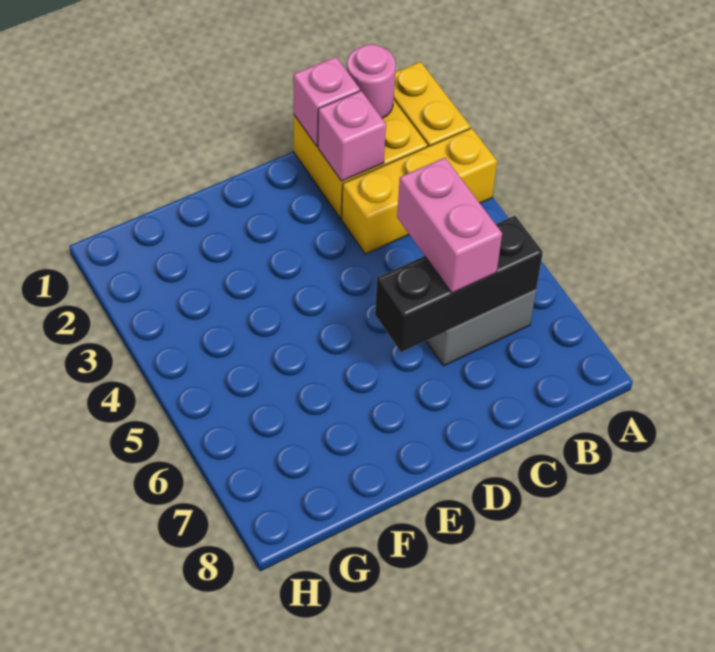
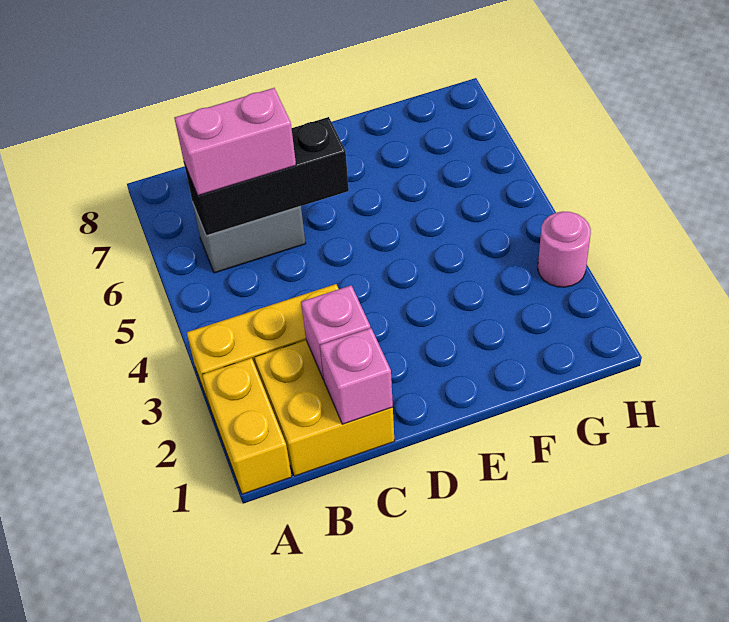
pink 1x1 round brick [347,44,396,118] -> pink 1x1 round brick moved to [538,212,591,287]
pink 1x2 brick [397,158,502,293] -> pink 1x2 brick turned to [174,88,296,195]

